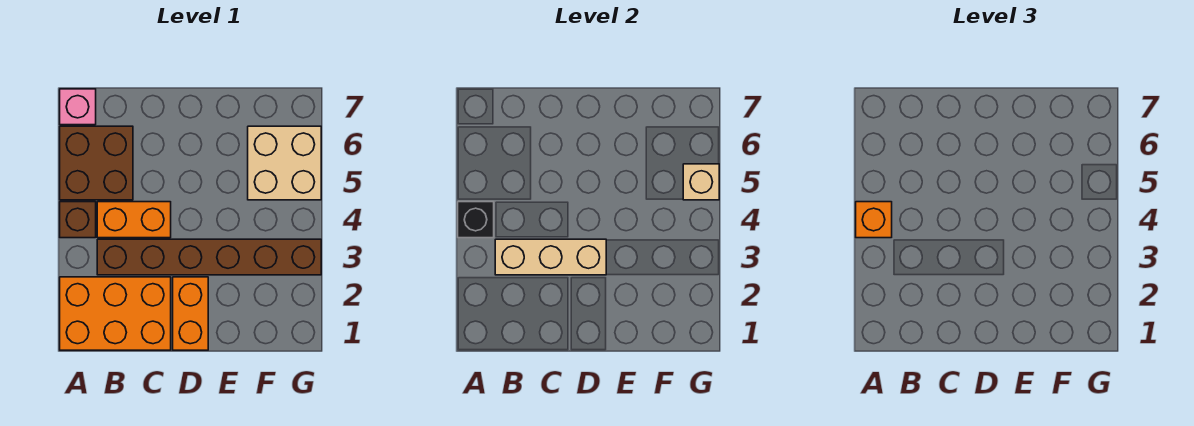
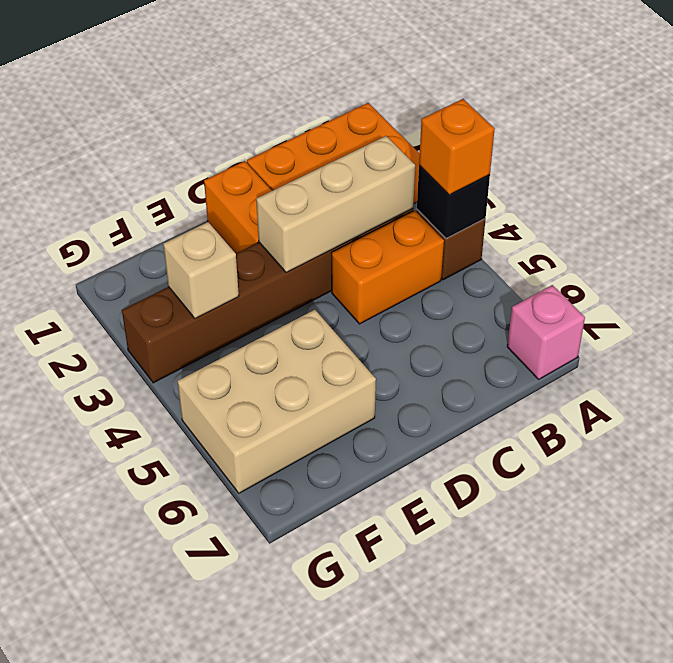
brown 2x2 brick [60,126,133,200] -> none
tan 2x2 brick [248,126,321,200] -> tan 2x3 brick [178,310,376,493]
tan 1x1 brick [683,164,719,200] -> tan 1x1 brick moved to [163,222,239,318]

